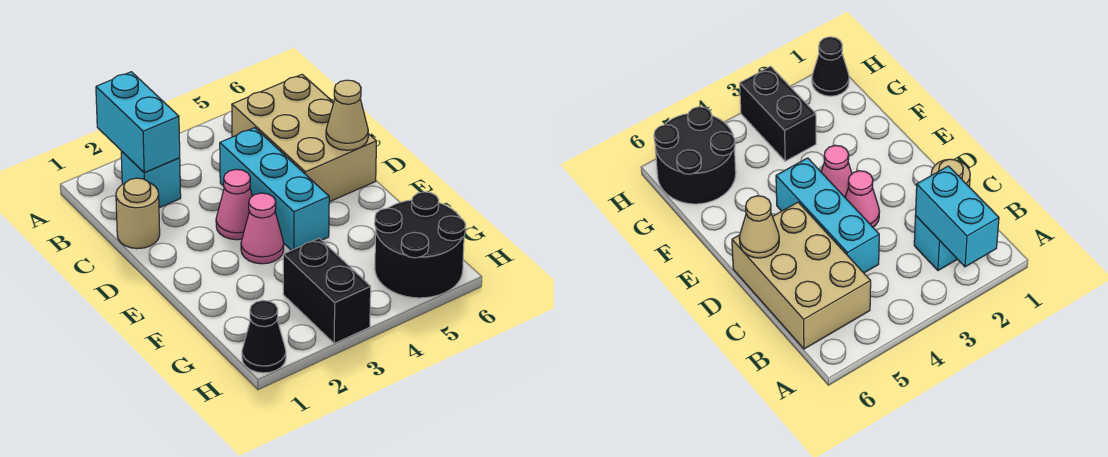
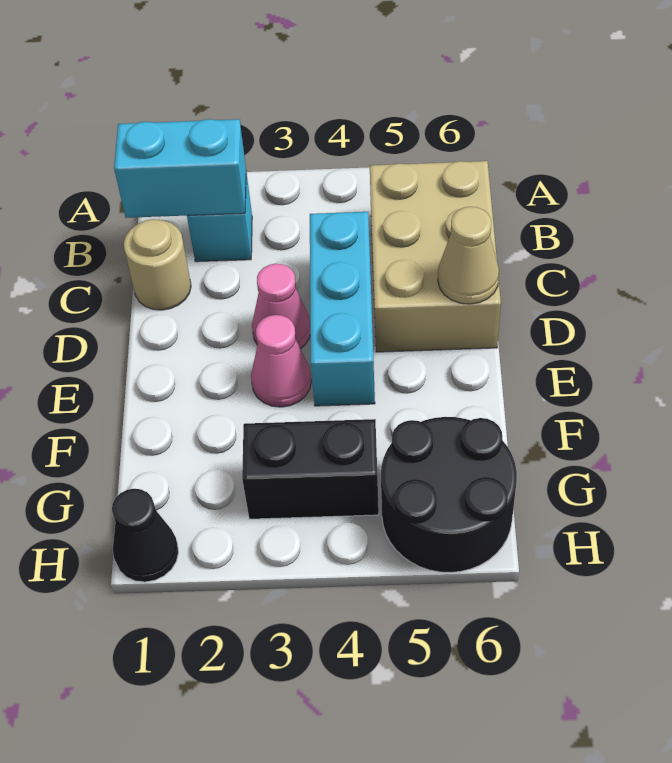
cyan 1x2 brick [96,72,180,173] -> cyan 1x2 brick turned to [114,119,246,218]
black 1x2 brick [283,238,371,343] -> black 1x2 brick turned to [242,419,379,519]

